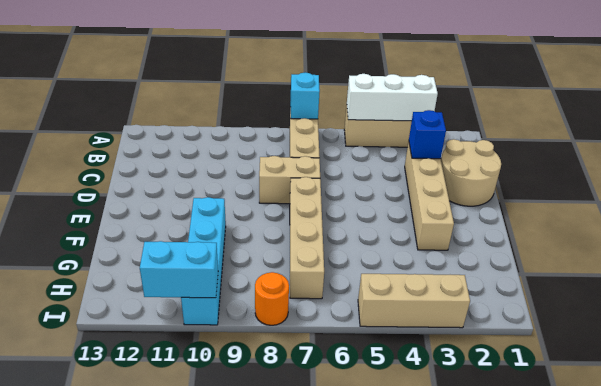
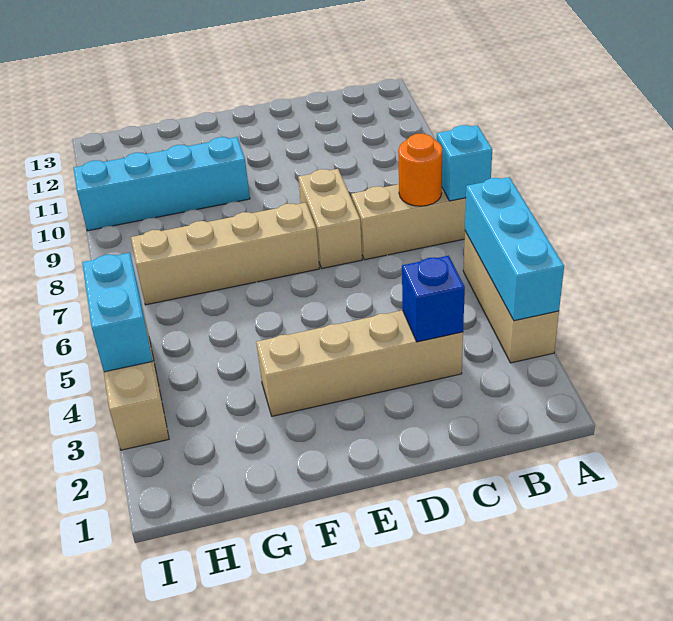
white 1x3 brick [347,74,438,121] -> cyan 1x3 brick [465,177,564,321]
tan 2x2 round brick [441,139,501,206] -> none
orange 1x1 round brick [255,272,289,325] -> orange 1x1 round brick moved to [398,134,442,206]
cyan 1x2 brick [140,241,218,298] -> cyan 1x2 brick moved to [82,253,153,372]

